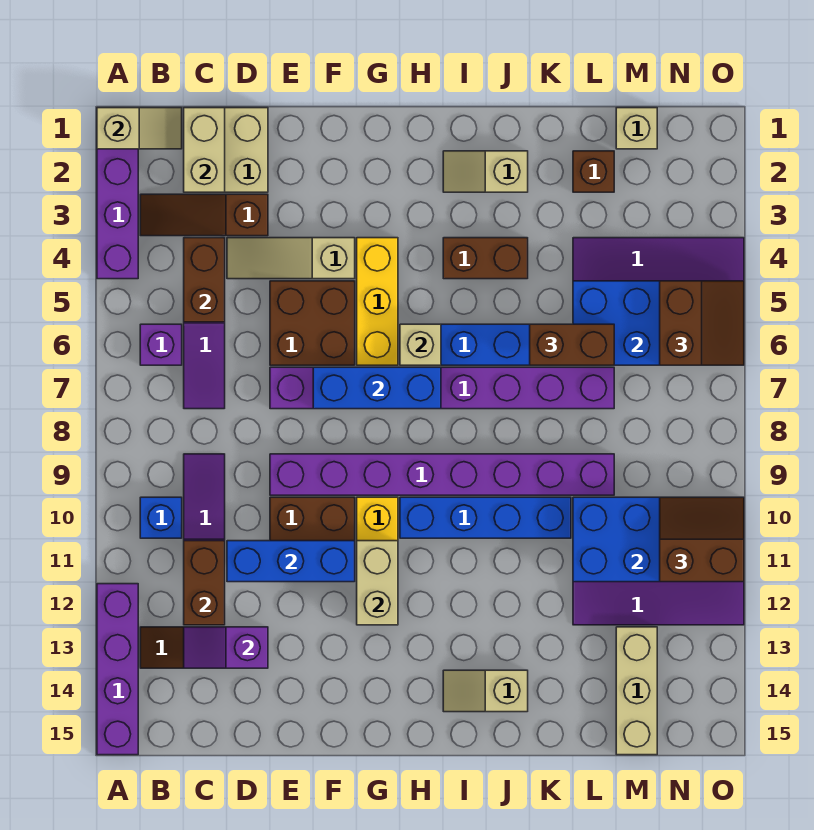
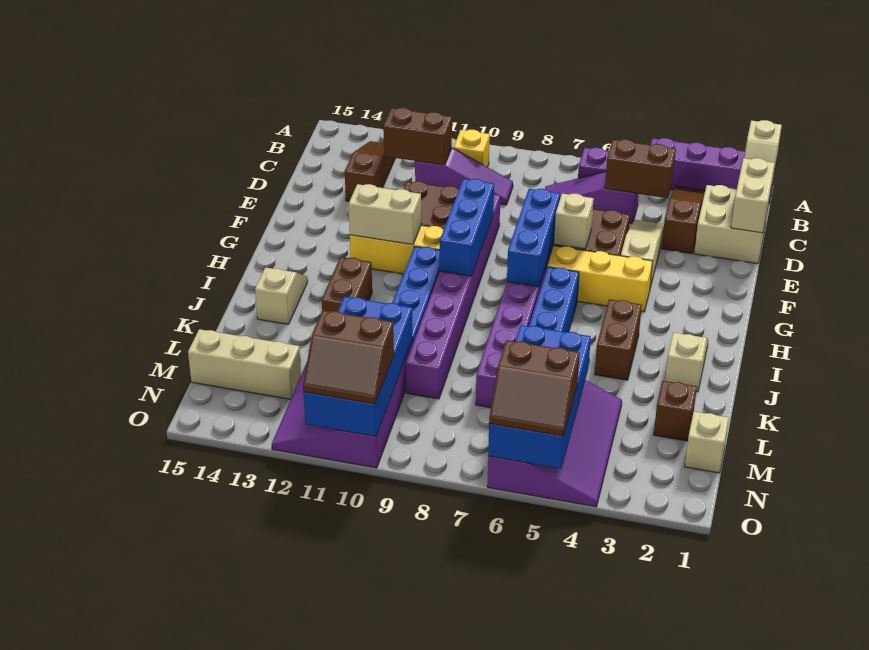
purple 1x4 brick [97,584,138,755] -> none
blue 1x1 brick [140,497,182,538] -> yellow 1x1 brick [454,130,490,167]
tan 1x2 brick [184,108,225,192] -> tan 1x2 brick turned to [731,158,775,233]
purple 1x2 slope [184,627,268,668] -> none
blue 1x3 brick [227,541,355,582] -> blue 1x3 brick moved to [440,179,494,276]
tan 1x1 brick [400,324,441,365] -> tan 1x1 brick moved to [554,194,594,249]
brown 1x2 brick [530,324,614,365] -> brown 1x2 brick moved to [322,257,372,312]
brown 2x2 slope [660,497,744,582] -> brown 2x2 slope turned to [303,310,394,404]

